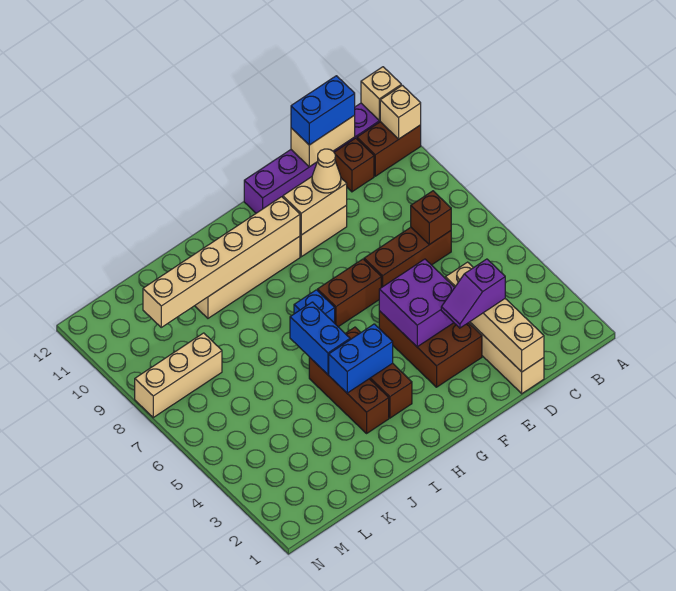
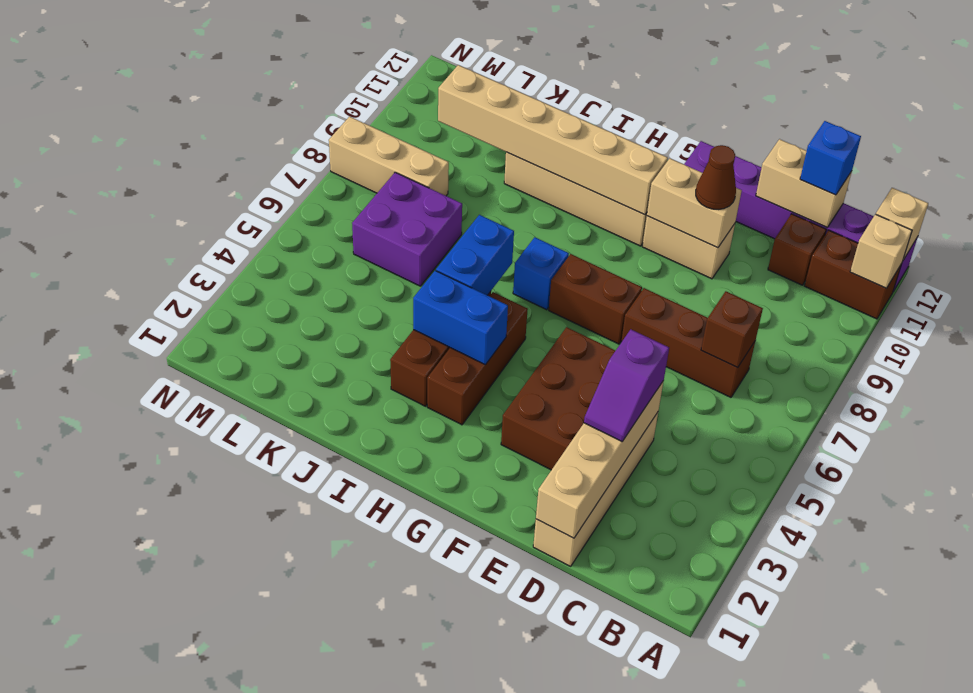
blue 1x2 brick [291,76,355,145] -> blue 1x1 brick [800,121,861,195]
purple 1x2 slope [441,259,505,328] -> purple 1x2 slope turned to [584,329,669,441]
purple 2x2 brick [379,259,455,347] -> purple 2x2 brick moved to [352,172,462,286]
tan 1x1 cone [312,149,341,193] -> brown 1x1 cone [696,145,736,209]

